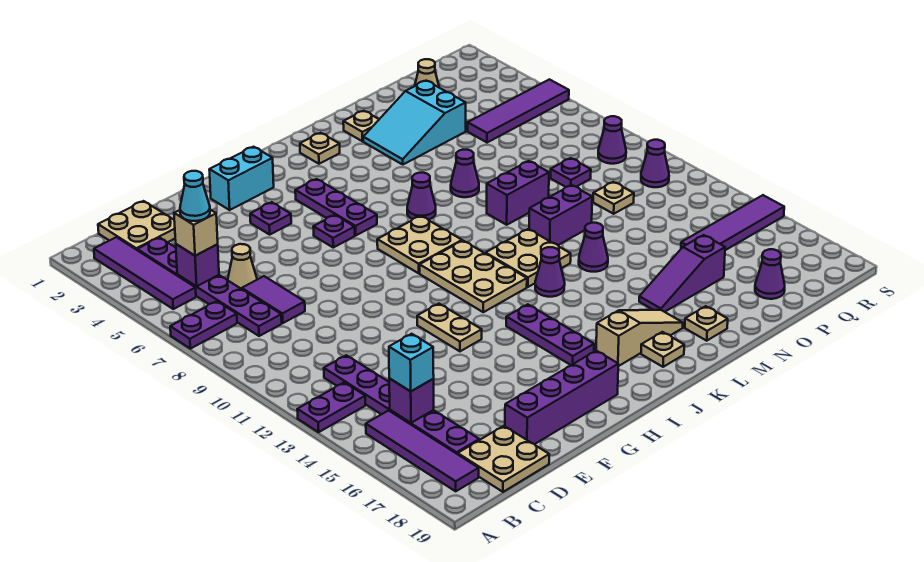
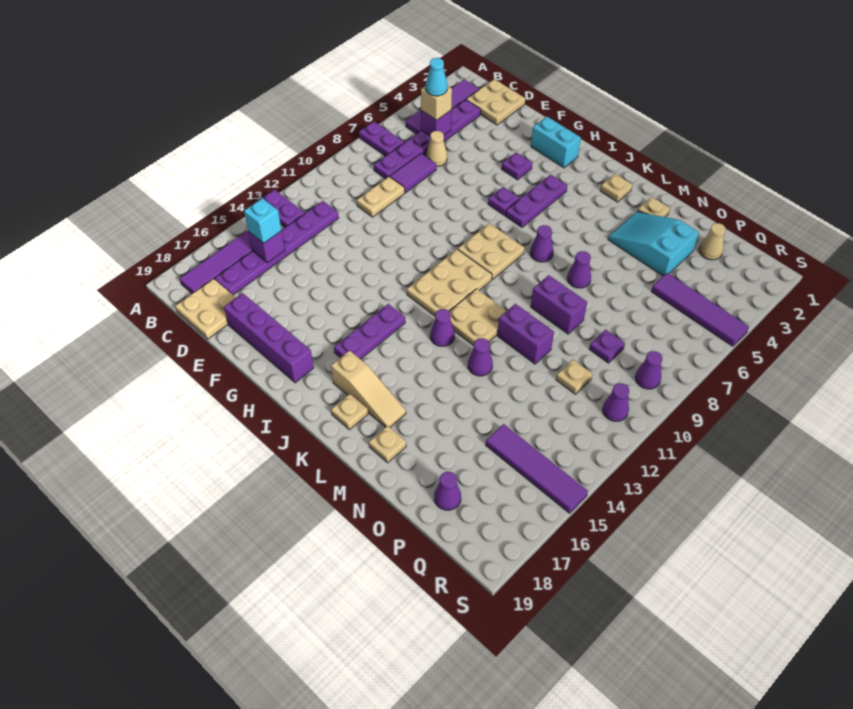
tan 1x2 plate [417,304,482,351] -> tan 1x2 plate moved to [357,177,405,217]
purple 1x3 slope [639,235,725,312] -> none

